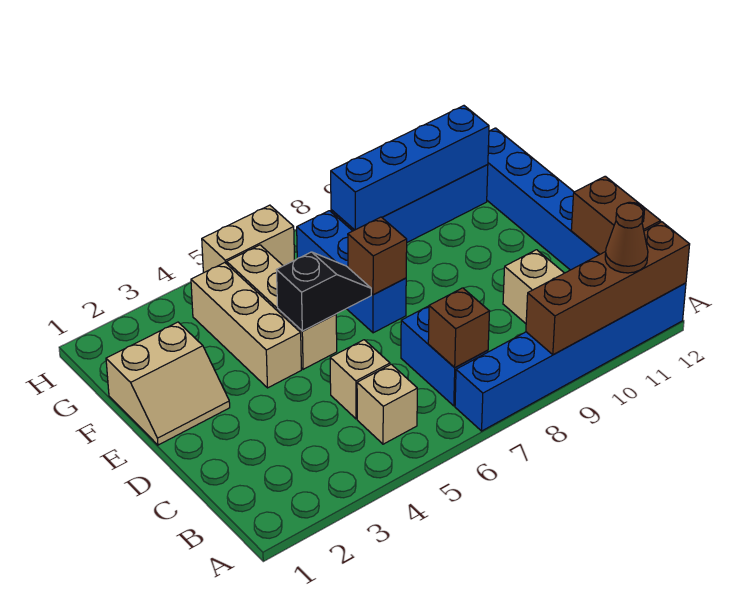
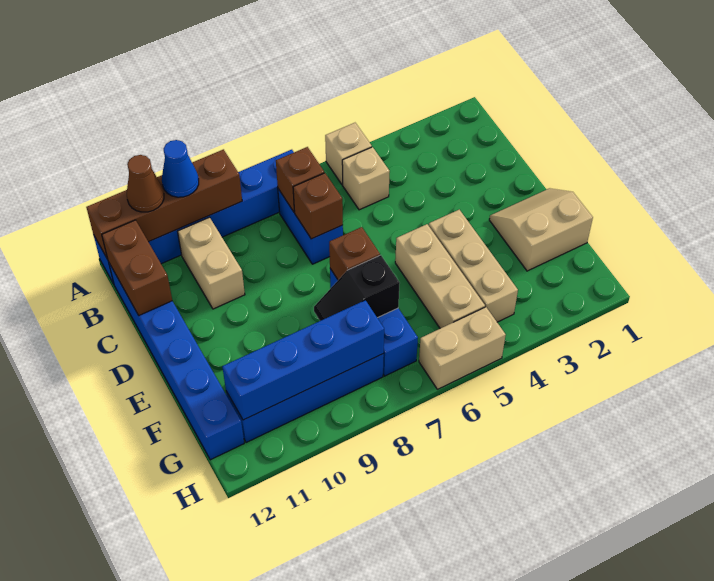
none -> blue 1x1 cone [162,140,199,197]
tan 1x1 brick [330,340,390,419] -> tan 1x1 brick moved to [325,123,372,185]
none -> brown 1x1 brick [293,173,343,239]
black 1x2 slope [277,252,371,331] -> black 1x2 slope moved to [314,255,400,321]

